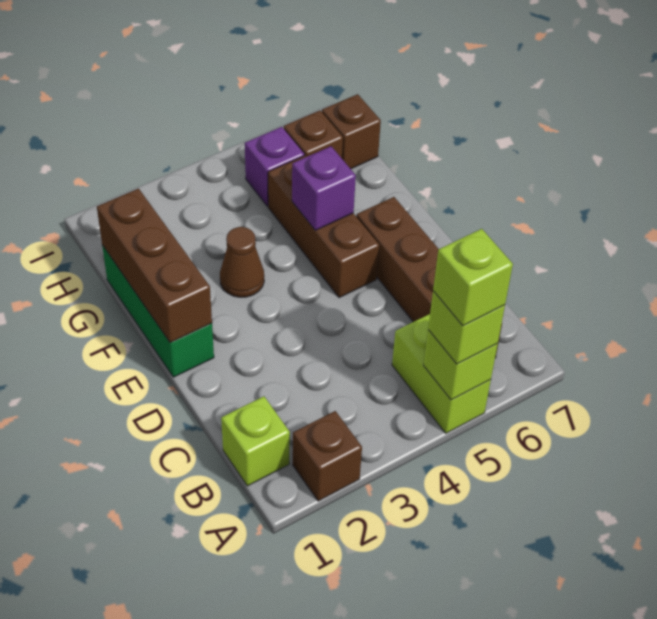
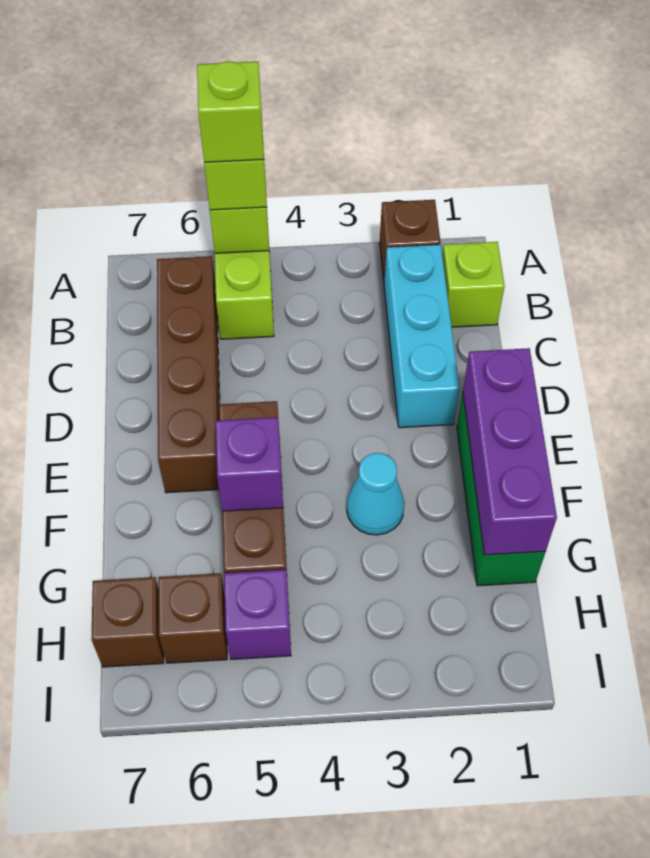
none -> cyan 1x3 brick [384,245,460,428]
brown 1x3 brick [97,189,212,343] -> purple 1x3 brick [463,348,557,555]
brown 1x1 cone [220,227,264,297] -> cyan 1x1 cone [347,453,404,535]

